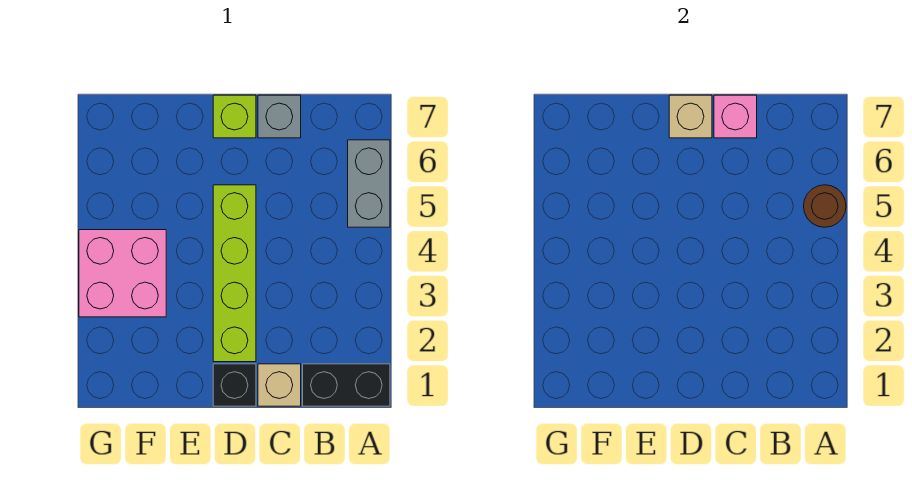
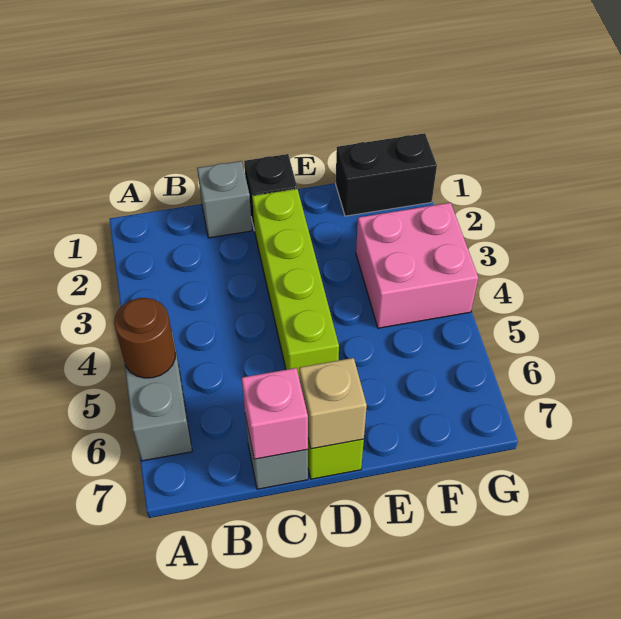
black 1x2 brick [303,364,390,406] -> black 1x2 brick moved to [336,133,437,216]
tan 1x1 brick [258,364,301,406] -> grey 1x1 brick [197,161,252,238]

